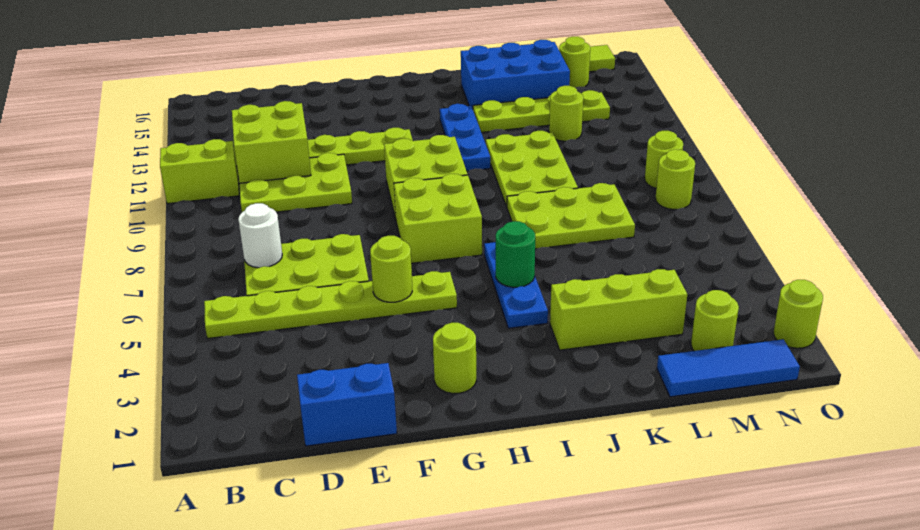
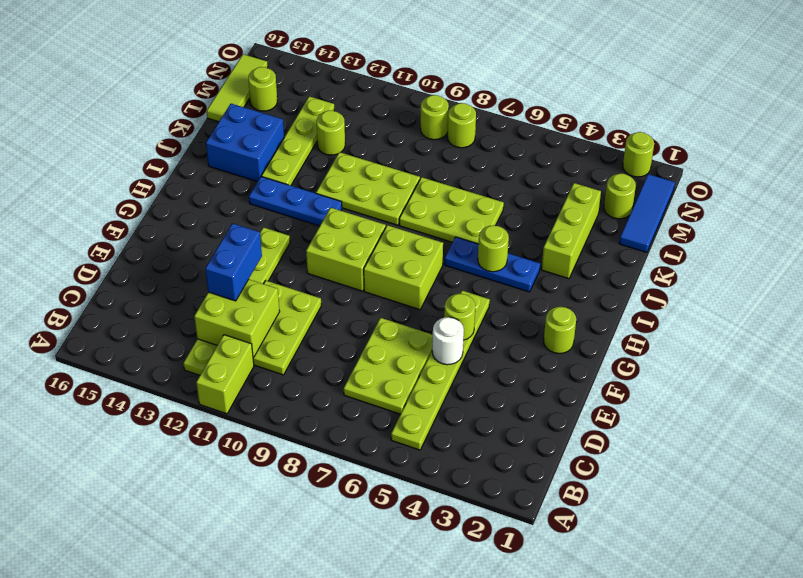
white 1x1 round brick [238,203,282,268] -> white 1x1 round brick moved to [432,317,464,365]
blue 1x2 brick [297,363,397,446] -> blue 1x2 brick moved to [205,223,262,301]
green 1x1 round brick [496,221,535,287] -> lime 1x1 round brick [478,225,509,272]
lime 2x3 plate [507,183,635,249] -> lime 2x3 plate turned to [399,177,504,244]
blue 2x3 brick [461,40,570,108] -> blue 2x2 brick [206,104,284,182]

